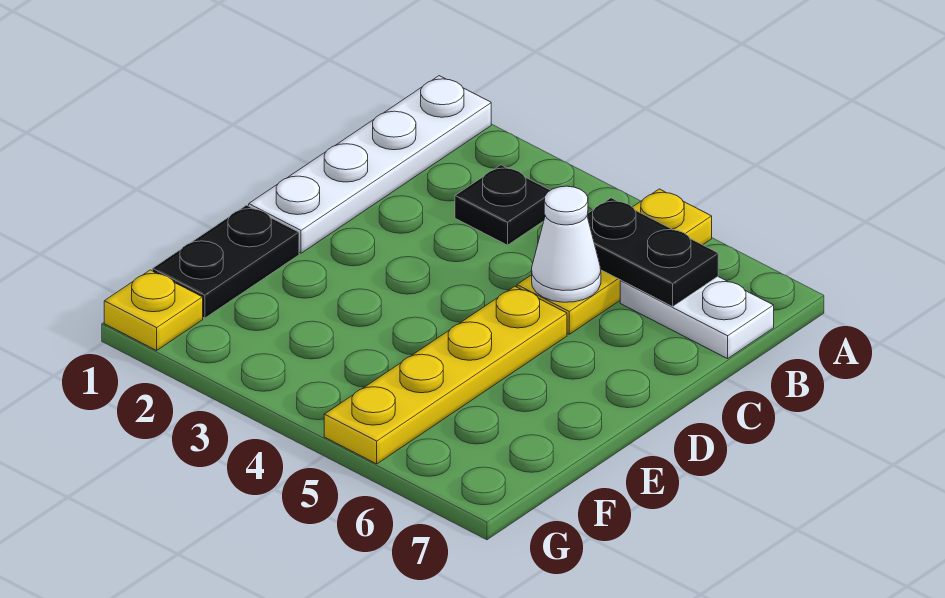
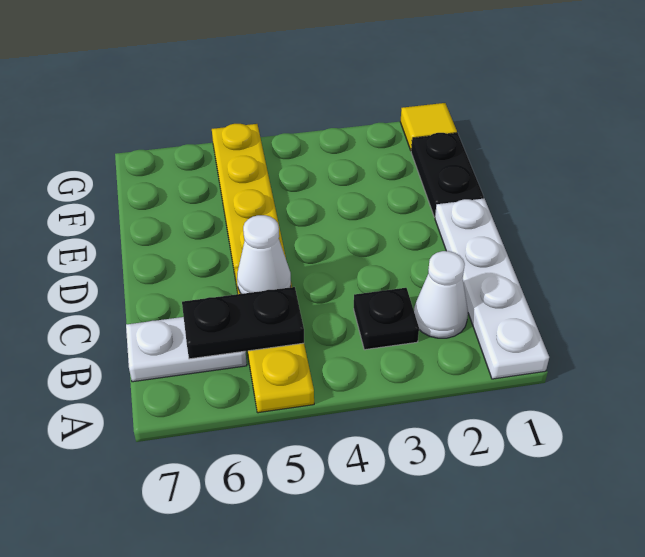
none -> white 1x1 cone [414,251,468,338]
yellow 1x1 plate [104,270,203,350] -> yellow 1x1 tile [400,103,457,150]

